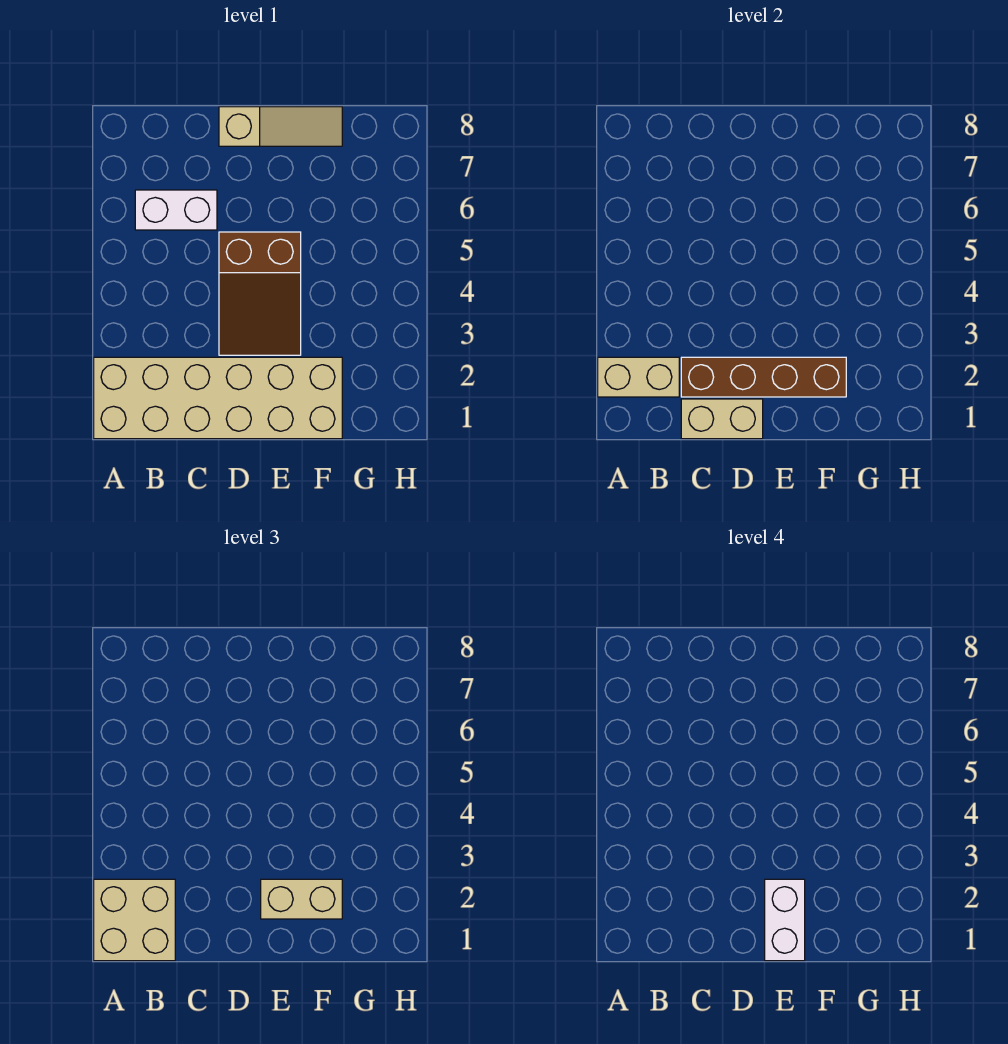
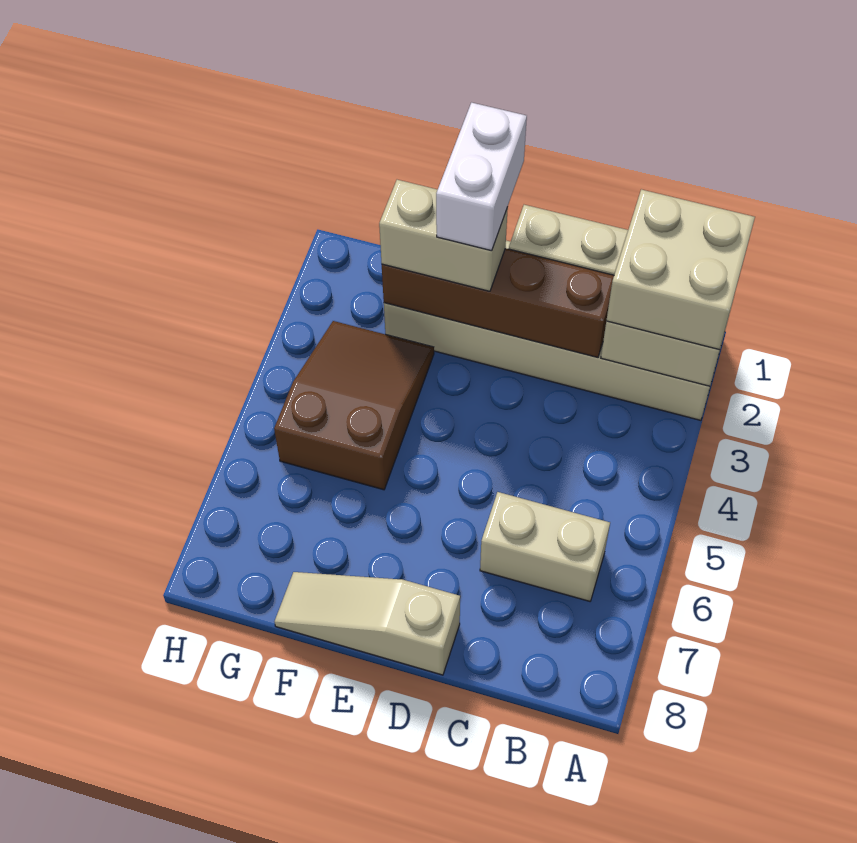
white 1x2 brick [135,190,217,230] -> tan 1x2 brick [480,492,610,601]
brown 2x3 slope [219,232,301,355] -> brown 2x3 slope moved to [274,321,434,490]

